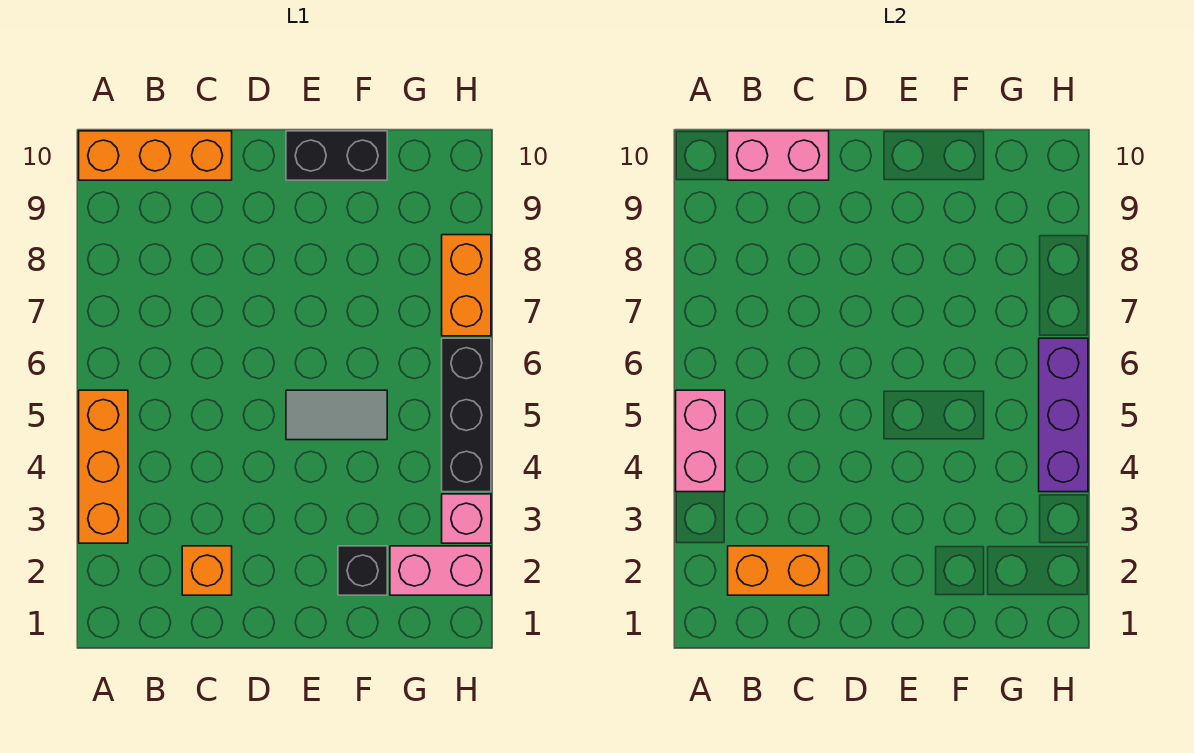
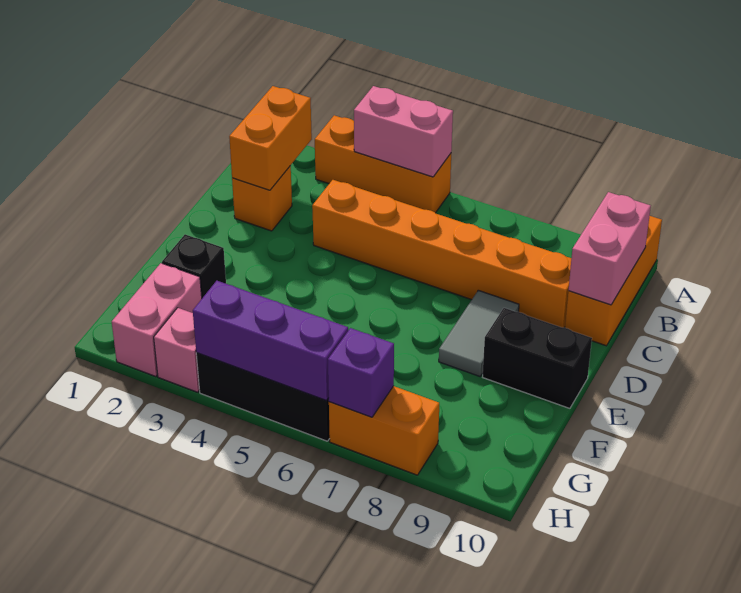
none -> orange 1x6 brick [312,180,571,328]
grey 1x2 tile [286,390,387,440] -> grey 1x2 tile moved to [439,290,519,376]
black 1x2 brick [286,131,387,180] -> black 1x2 brick turned to [483,308,592,408]
none -> purple 1x1 brick [328,328,394,417]

